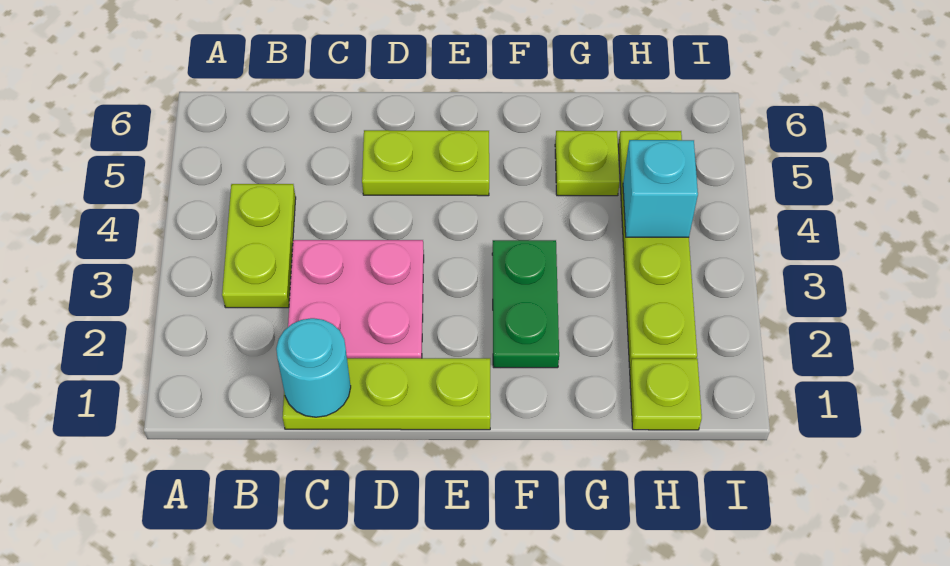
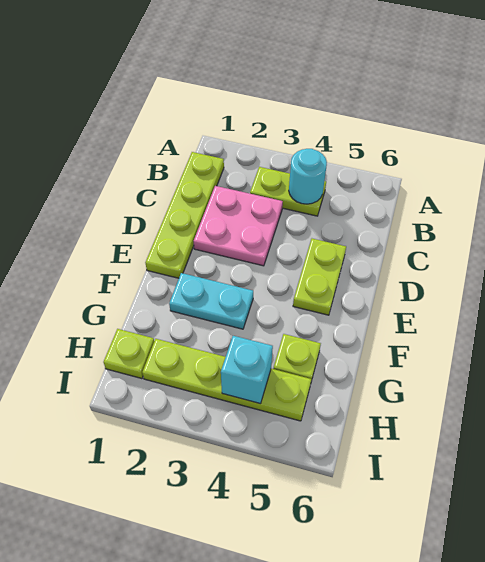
lime 1x3 plate [282,358,491,430] -> lime 1x4 plate [145,152,224,278]
cyan 1x1 round brick [276,318,351,417] -> cyan 1x1 round brick moved to [289,149,327,204]
green 1x2 plate [492,240,559,368] -> cyan 1x2 plate [169,273,253,329]

